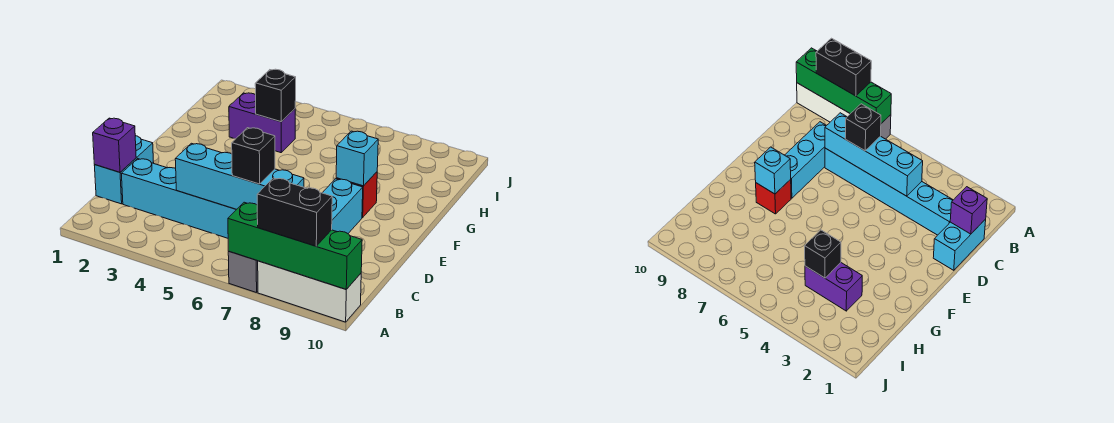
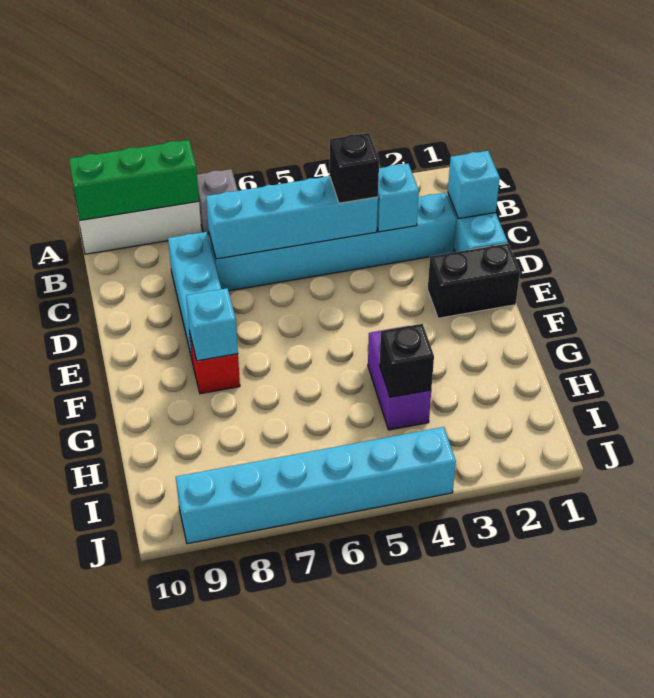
green 1x4 brick [228,202,362,289] -> green 1x3 brick [69,140,199,221]
black 1x2 brick [257,178,332,246] -> black 1x2 brick moved to [428,243,520,318]
purple 1x1 brick [93,118,136,172] -> cyan 1x1 brick [448,151,500,219]
none -> cyan 1x1 brick [377,164,419,232]
black 1x1 brick [232,128,275,184] -> black 1x1 brick moved to [330,133,379,203]
purple 1x2 brick [229,93,295,153] -> purple 1x2 brick turned to [368,326,431,430]
none -> cyan 1x6 brick [176,427,456,544]

